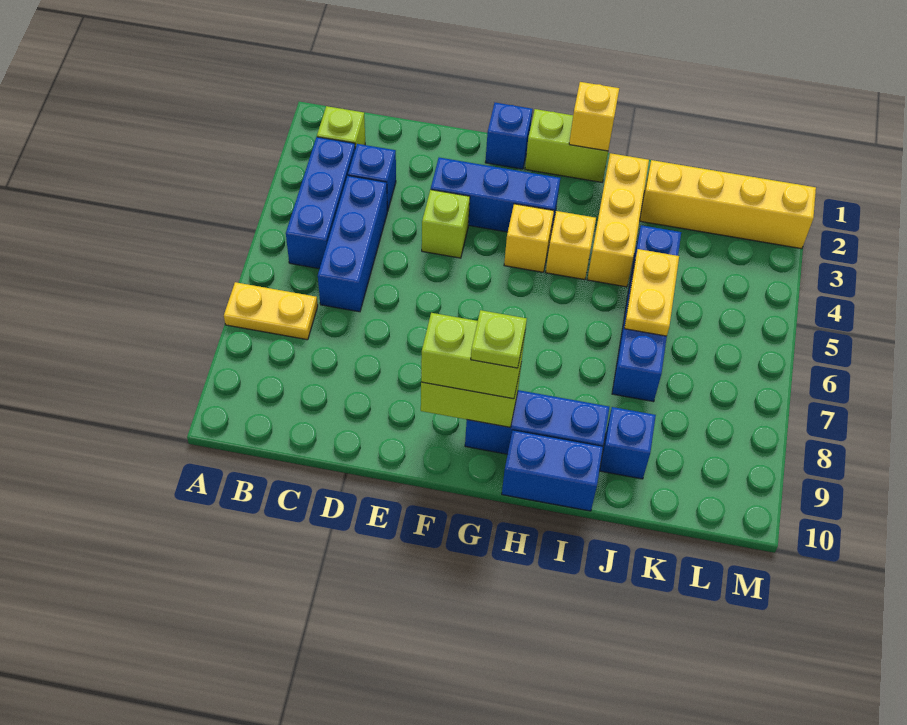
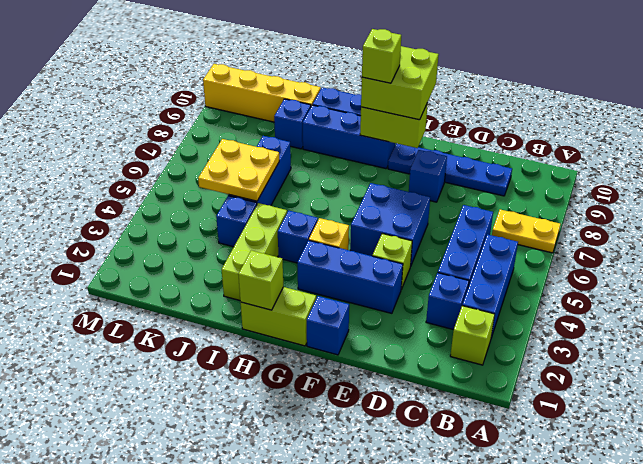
none -> blue 1x4 plate [388,143,512,196]
none -> blue 2x2 brick [350,183,430,265]
none -> blue 1x1 brick [409,150,447,202]
lime 1x2 brick [421,313,525,399] -> lime 2x2 brick [361,46,439,120]
lime 1x1 plate [471,310,527,368] -> lime 1x1 brick [362,29,401,83]
yellow 1x1 brick [569,82,619,151] -> lime 1x1 brick [238,250,283,310]
yellow 1x1 brick [546,211,596,280] -> blue 1x1 brick [278,211,318,263]
yellow 1x3 brick [587,153,649,287] -> lime 1x3 brick [222,203,287,300]
yellow 1x4 brick [640,160,816,249] -> yellow 1x4 brick moved to [203,64,321,122]
yellow 1x2 plate [624,249,679,336] -> yellow 2x2 plate [198,139,279,201]

